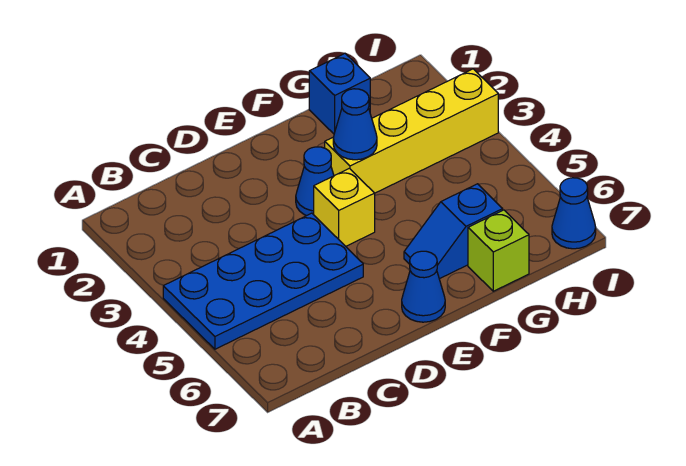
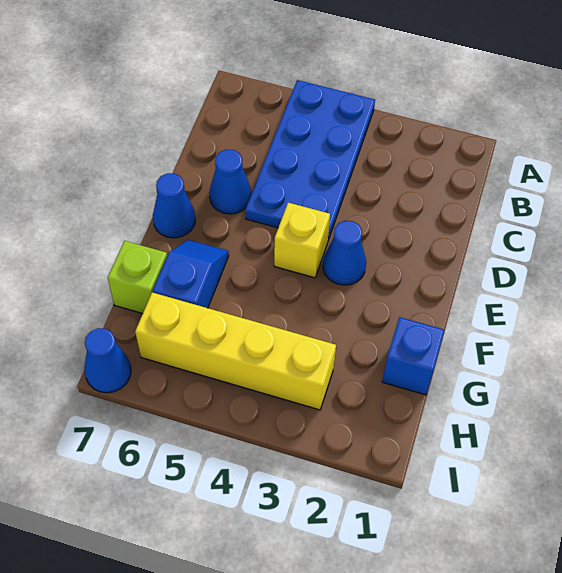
yellow 1x4 brick [325,69,498,193] -> yellow 1x4 brick turned to [135,292,336,410]
blue 1x1 cone [333,89,377,160] -> blue 1x1 cone moved to [209,150,251,214]

